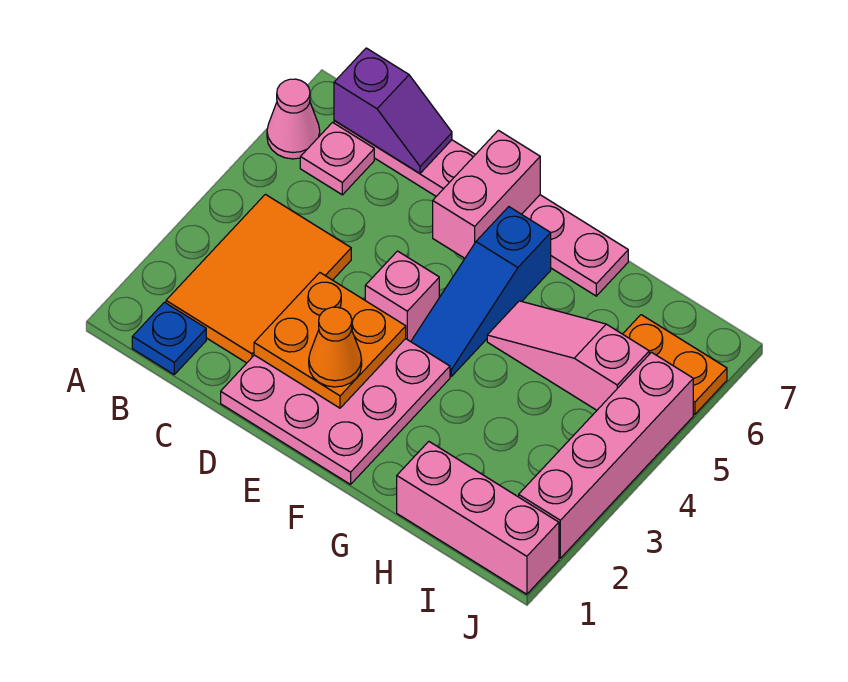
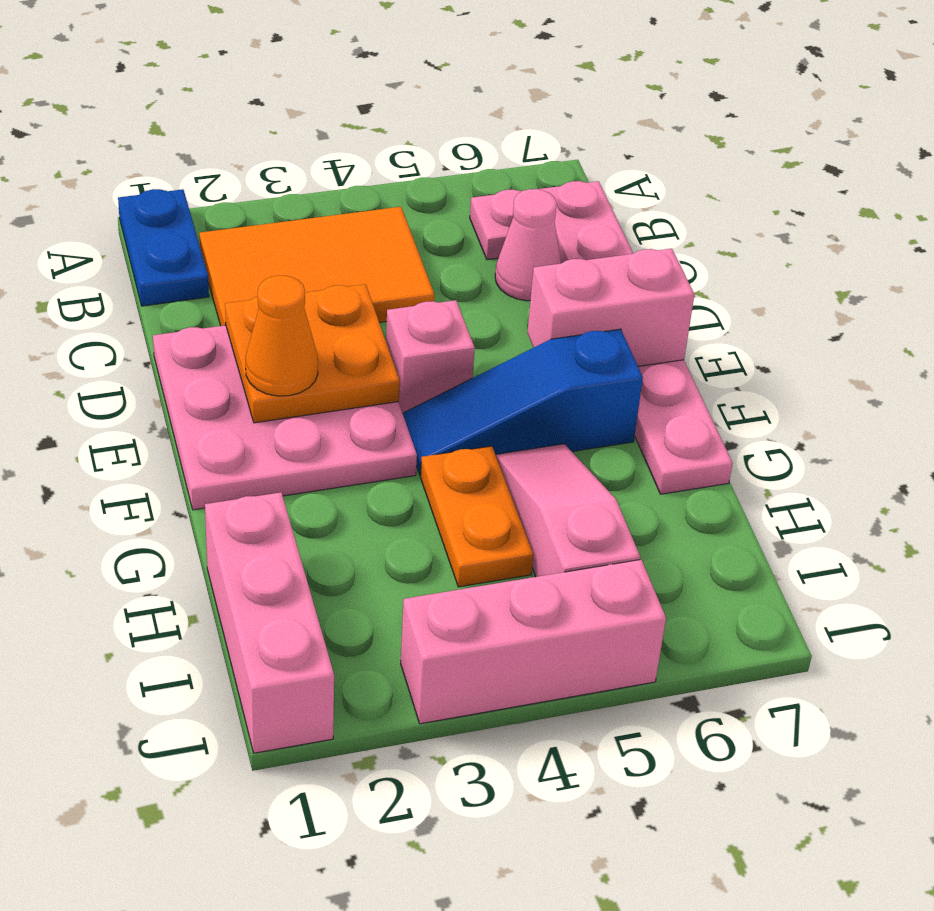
pink 1x1 cone [267,79,320,159] -> pink 1x1 cone moved to [495,189,561,301]
blue 1x1 plate [132,302,206,374] -> blue 1x2 plate [118,189,209,306]
purple 1x2 slope [334,48,452,173] -> none
orange 1x2 plate [623,315,727,414] -> orange 1x2 plate moved to [420,446,533,587]
pink 1x4 brick [519,352,693,558] -> pink 1x3 brick [401,560,666,724]

